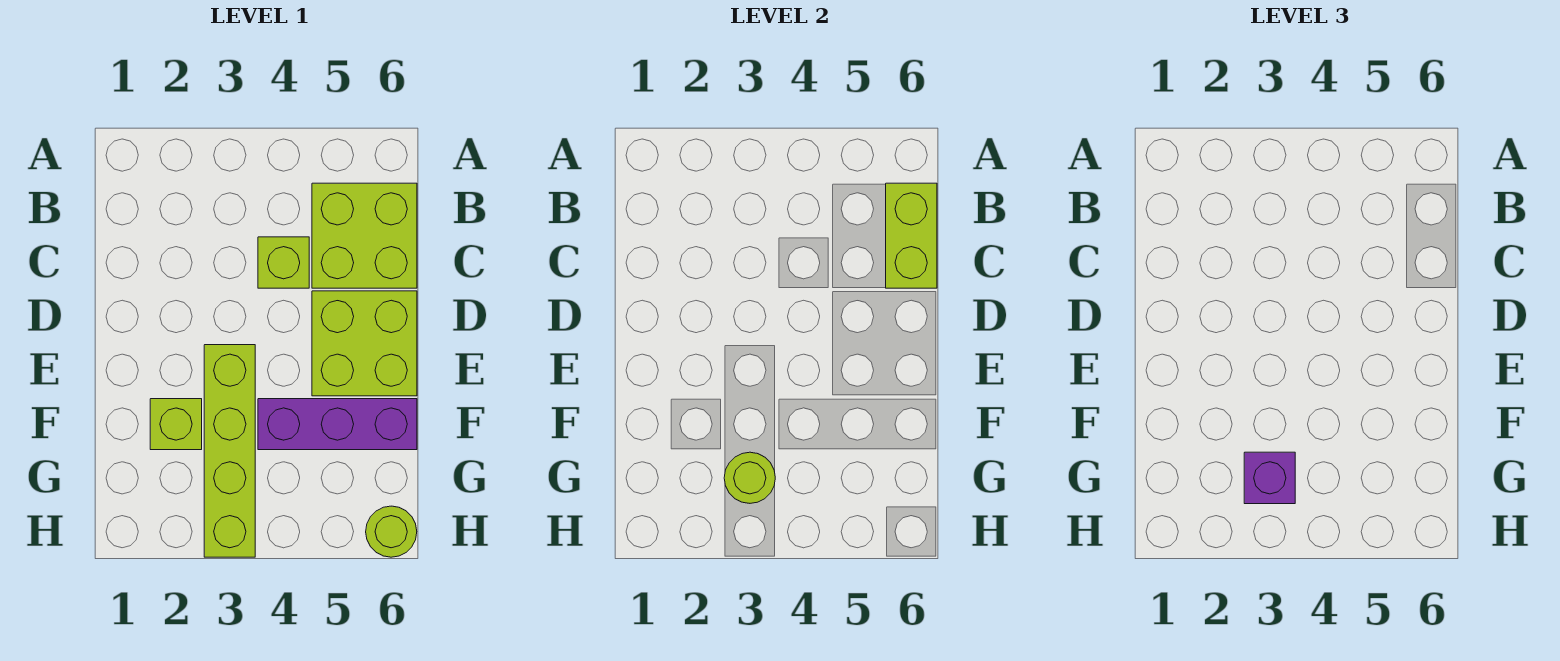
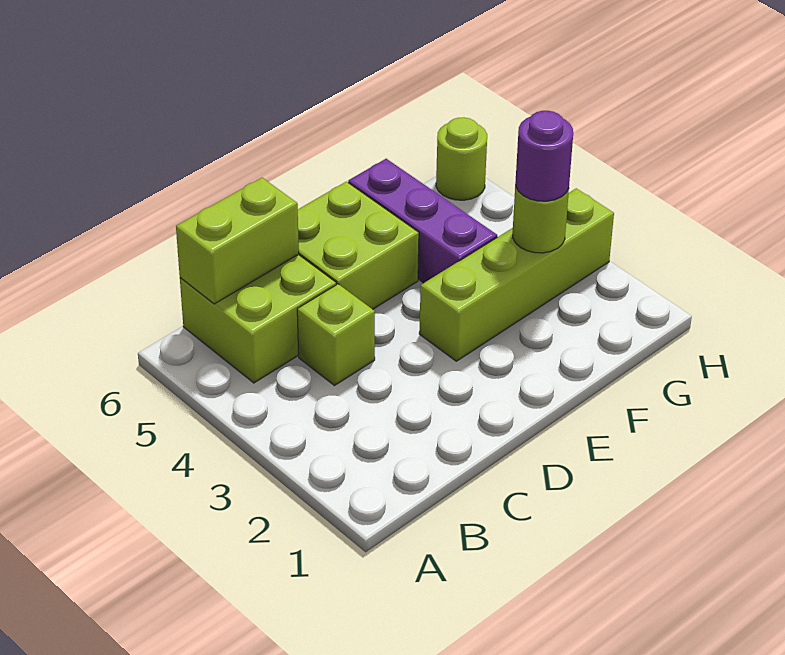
lime 1x1 brick [150,399,202,450] -> none
purple 1x1 brick [1244,452,1295,504] -> purple 1x1 round brick [516,111,573,201]

